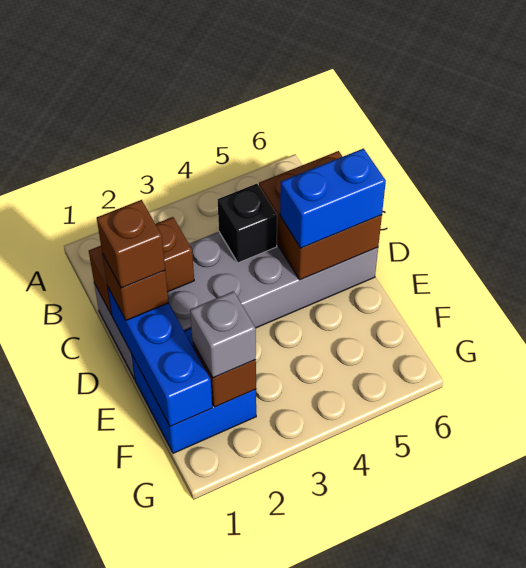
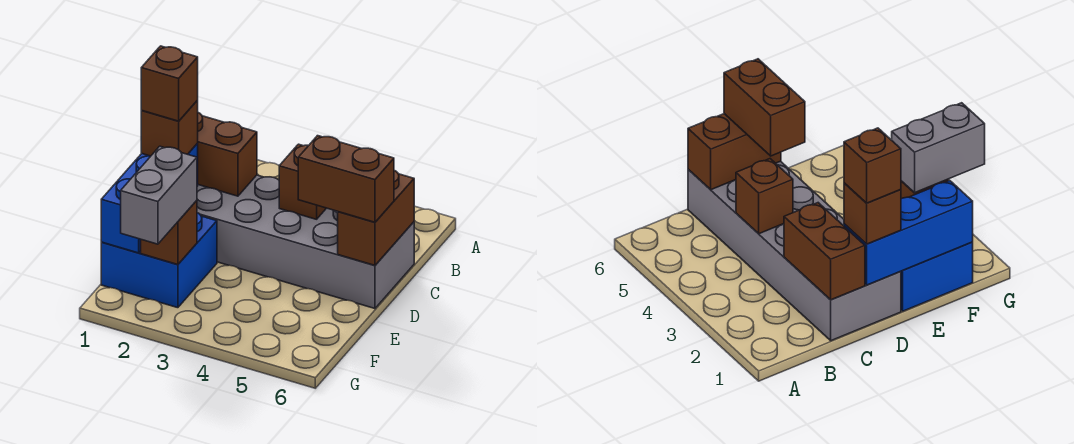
black 1x1 brick [218,184,277,263] -> brown 1x1 brick [279,144,326,219]
brown 2x2 brick [259,151,382,280] -> brown 1x2 brick [338,170,414,265]
blue 1x2 brick [280,149,386,248] -> brown 1x2 brick [298,136,394,222]
grey 1x1 brick [190,291,256,378] -> grey 1x2 brick [121,146,197,244]

